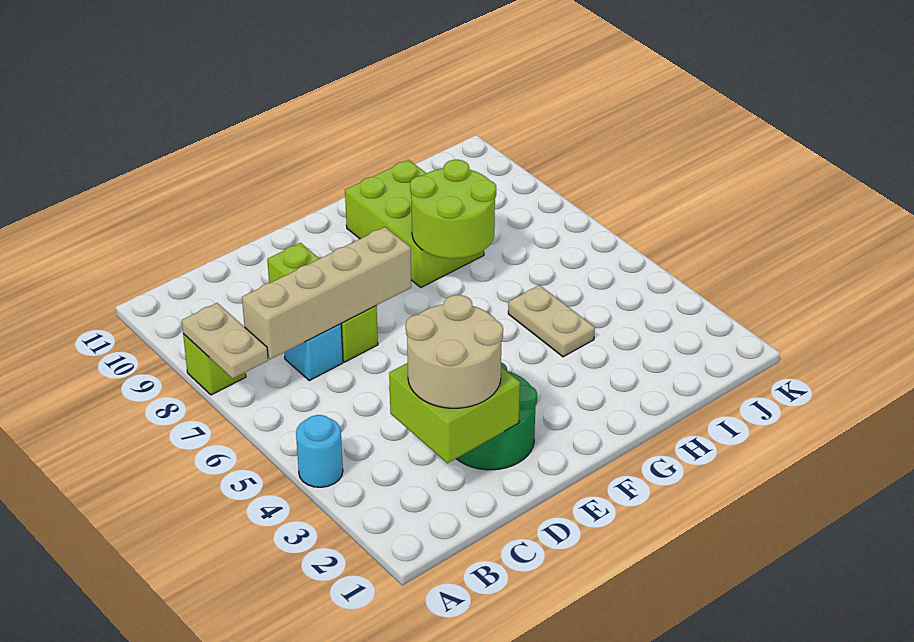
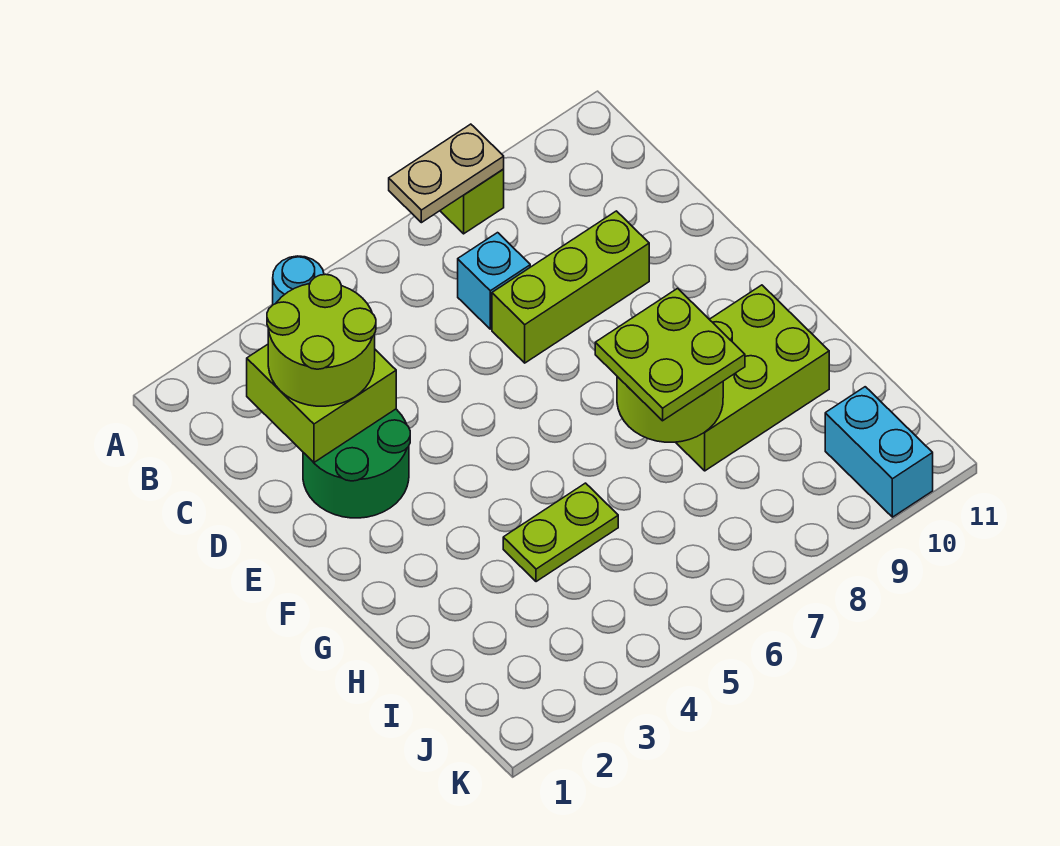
tan 1x4 brick [242,227,411,359] -> none
tan 2x2 round brick [406,295,503,408] -> lime 2x2 round brick [267,274,376,406]
none -> lime 2x2 plate [595,288,745,421]
tan 1x2 plate [508,285,595,357] -> lime 1x2 plate [503,483,618,582]
none -> cyan 1x2 brick [825,387,933,517]

